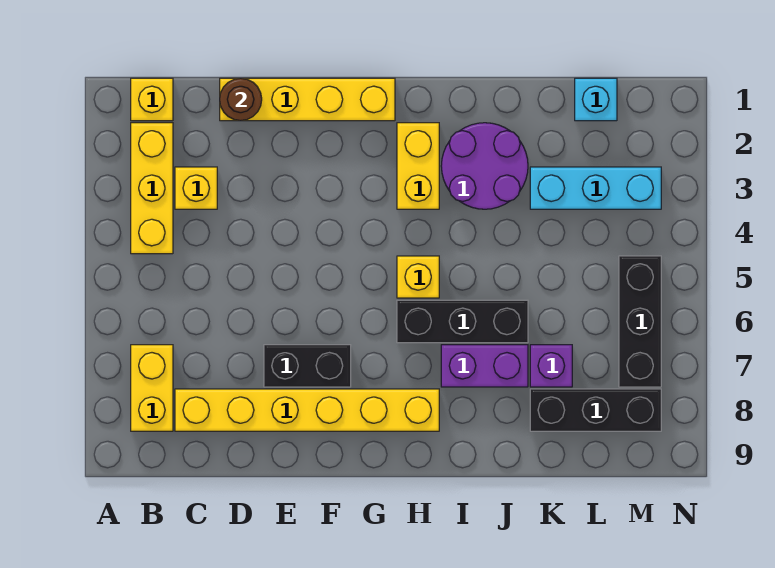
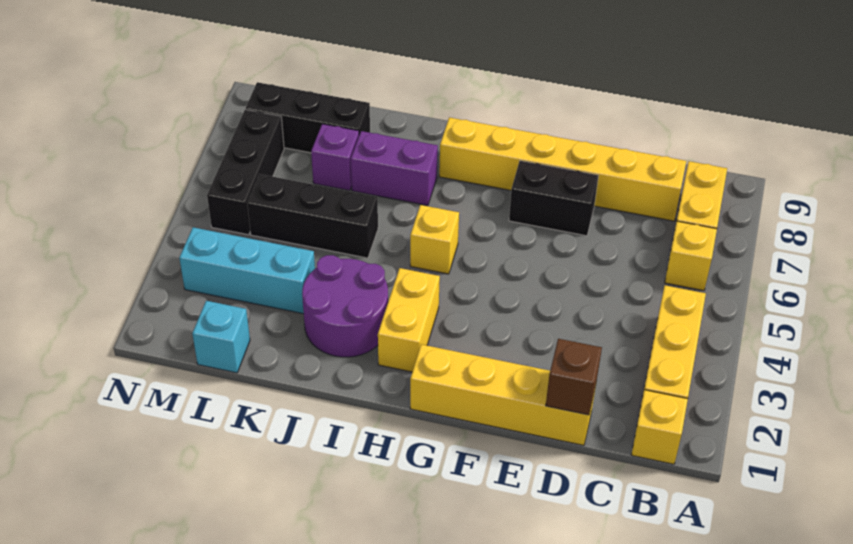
yellow 1x1 brick [175,167,217,209] -> yellow 1x1 brick moved to [665,221,717,291]
brown 1x1 round brick [220,78,262,121] -> brown 1x1 brick [546,339,602,415]
black 1x3 brick [397,300,528,343] -> black 1x3 brick moved to [247,174,378,258]

